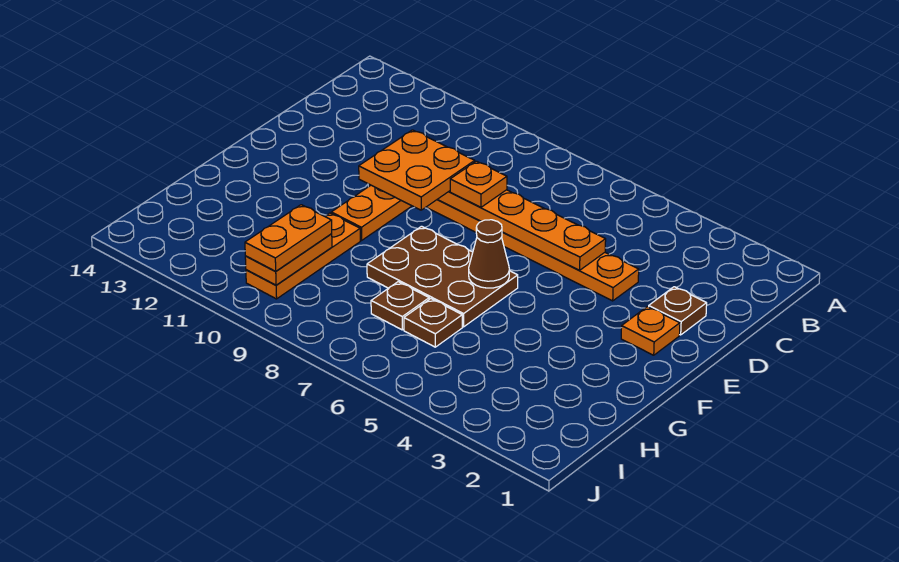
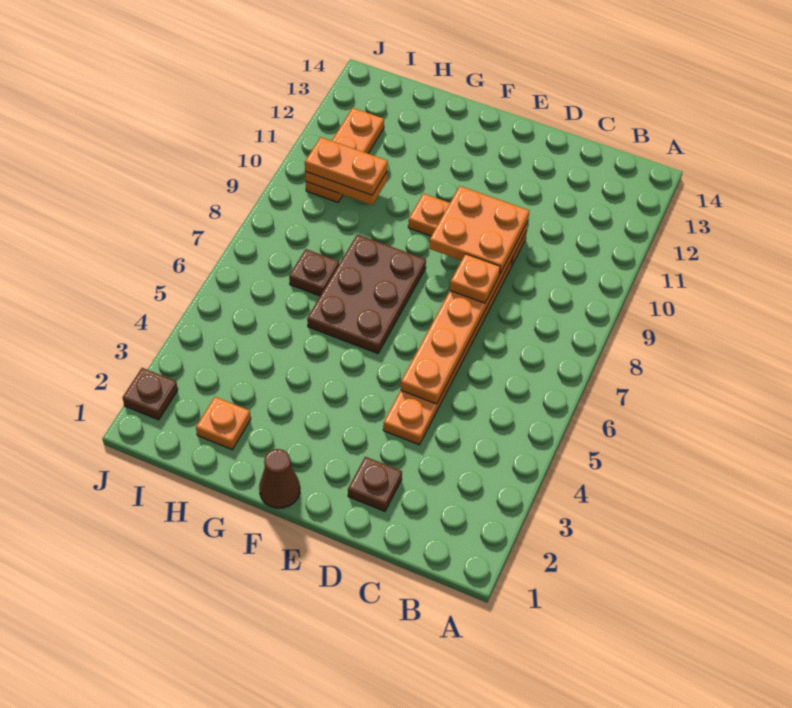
orange 1x1 plate [621,307,680,355] -> orange 1x1 plate moved to [196,397,251,450]
brown 1x1 cone [469,220,509,288] -> brown 1x1 cone moved to [259,449,300,508]
orange 1x3 plate [246,213,360,299] -> orange 1x3 plate turned to [306,108,384,202]
brown 1x1 plate [404,299,462,347] -> brown 1x1 plate moved to [123,368,178,420]

